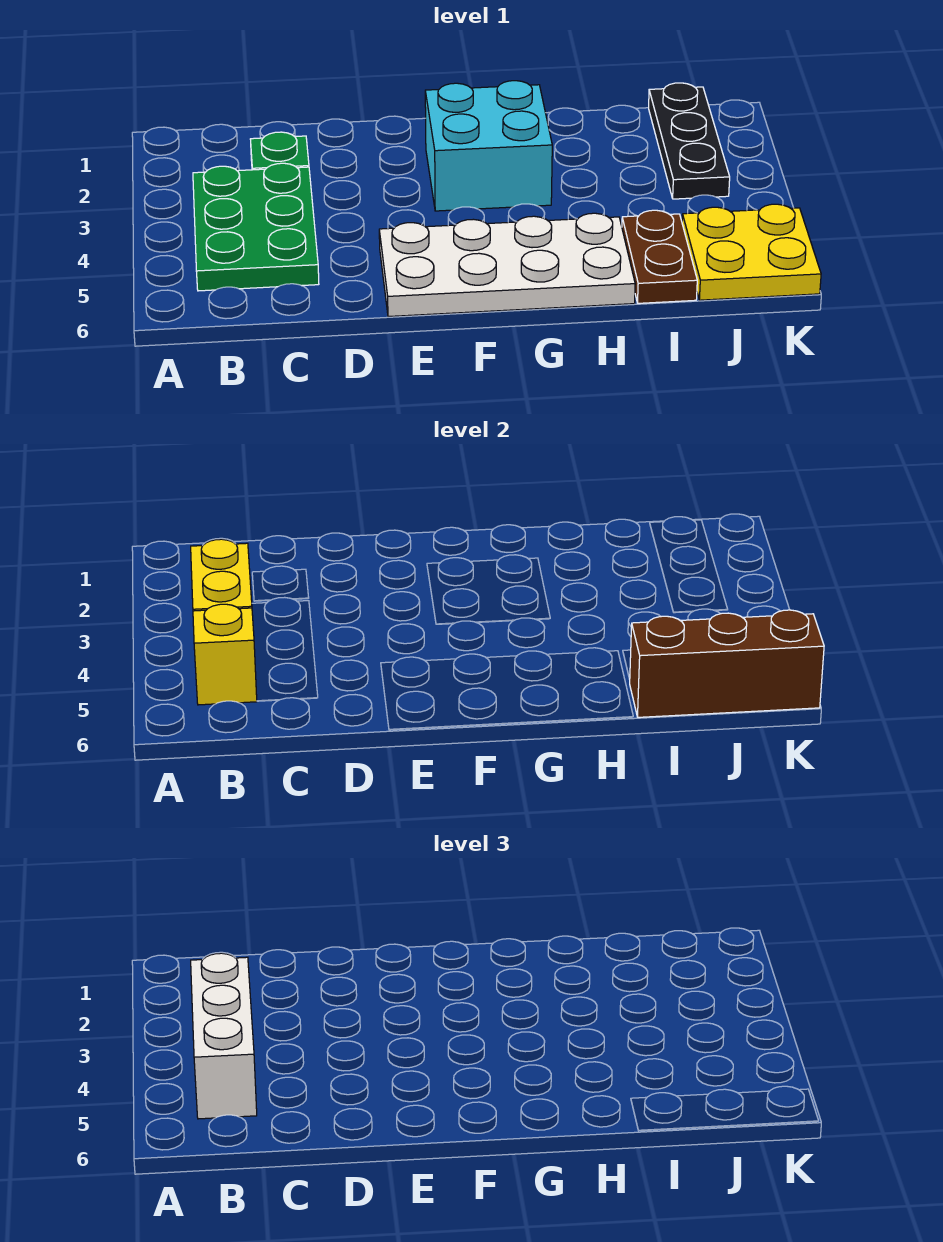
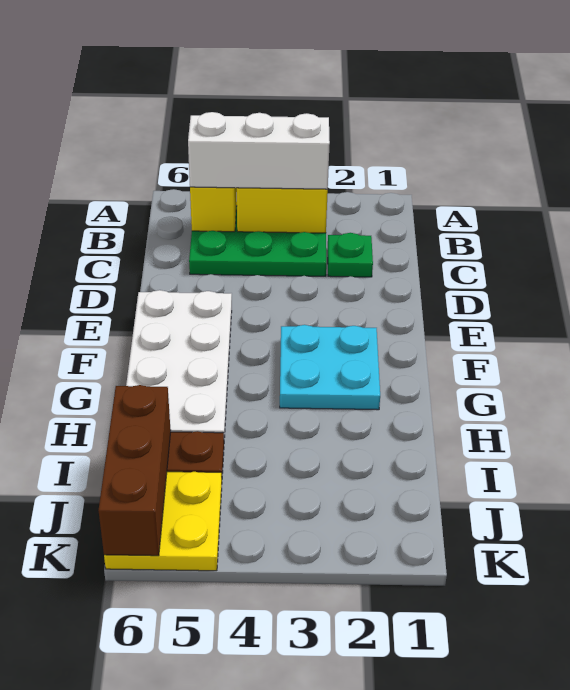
cyan 2x2 brick [425,81,552,211] -> cyan 2x2 plate [280,325,380,410]
black 1x3 plate [649,83,730,199] -> none

